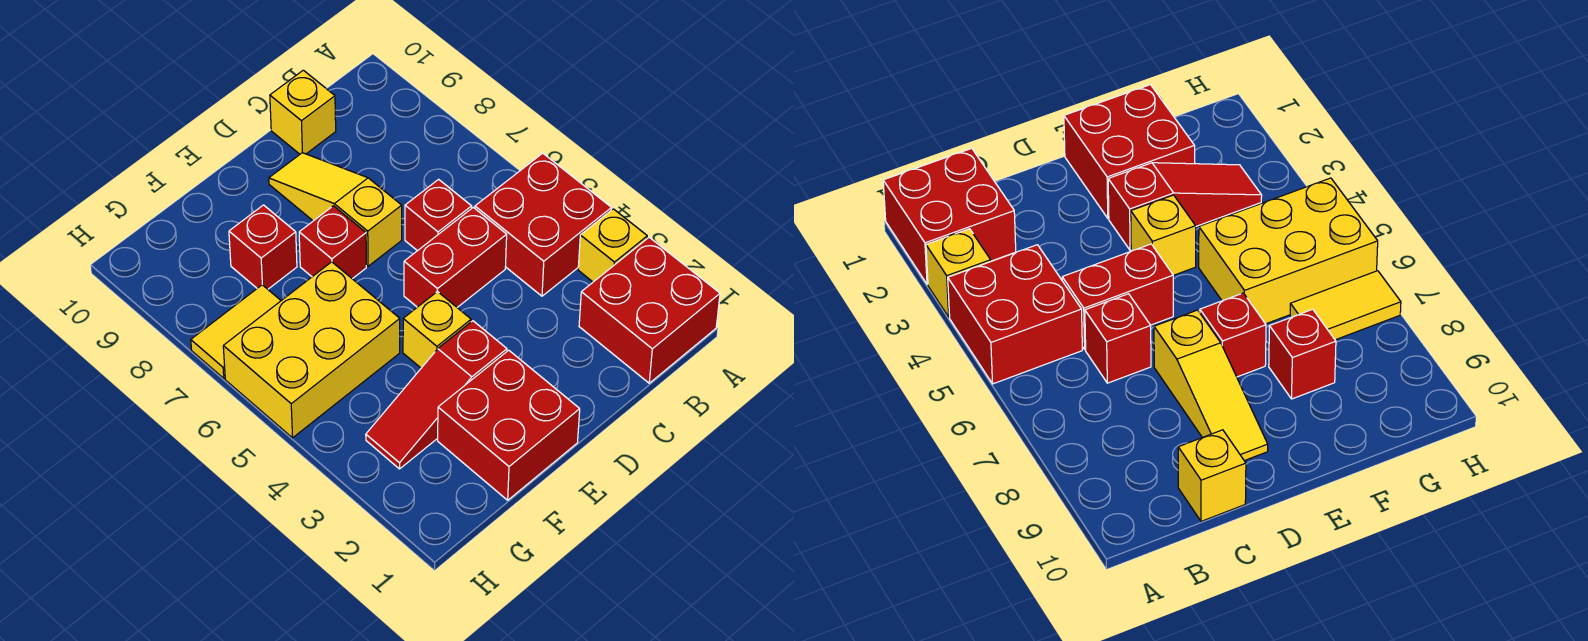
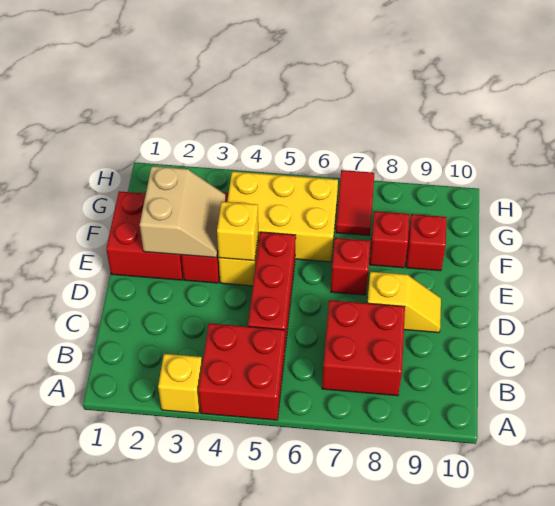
red 2x2 brick [579,237,720,383] -> red 2x2 brick moved to [322,300,405,396]
red 1x2 brick [404,207,507,307] -> red 1x3 brick [248,232,296,348]
red 1x1 brick [405,179,472,251] -> red 1x1 brick moved to [406,214,447,271]
yellow 1x1 brick [270,70,336,154] -> yellow 1x1 brick moved to [217,202,258,261]
yellow 1x3 slope [269,153,402,266] -> yellow 1x2 slope [367,272,441,333]
none -> tan 2x2 slope [140,166,226,258]
yellow 2x3 brick [223,262,400,438] -> yellow 2x3 brick turned to [227,172,338,262]
yellow 1x2 tile [191,285,281,378] -> red 1x2 tile [336,170,374,236]

